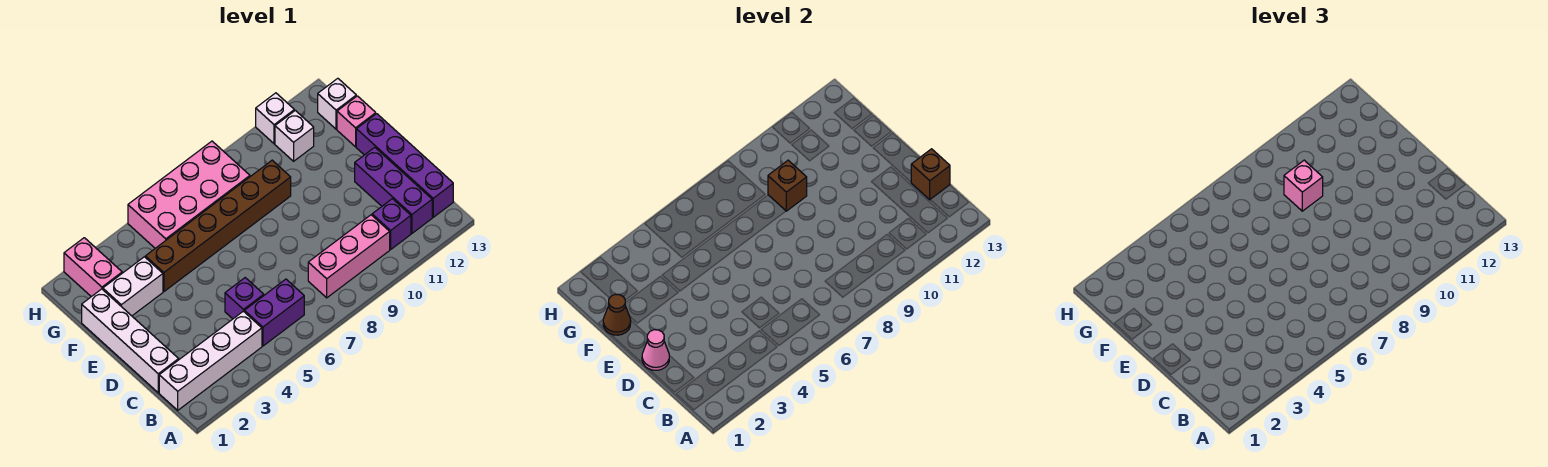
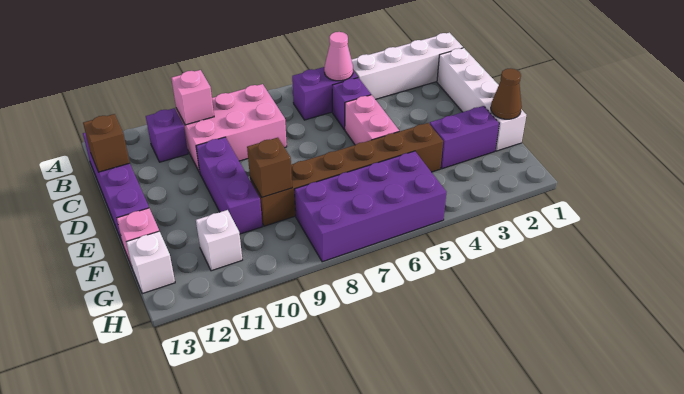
pink 1x3 brick [308,215,390,298] -> pink 2x3 brick [176,84,287,173]
purple 1x3 brick [355,147,432,233] -> purple 1x3 brick moved to [196,137,262,234]
pink 1x1 cone [642,330,669,370] -> pink 1x1 cone moved to [324,32,353,81]
white 1x2 brick [103,257,163,316] -> purple 1x2 brick [430,106,499,169]
pink 1x1 brick [1284,160,1323,211] -> pink 1x1 brick moved to [171,70,214,125]
pink 1x2 brick [64,238,122,297] -> pink 1x2 brick moved to [345,95,399,145]
pink 2x4 brick [128,141,250,248] -> purple 2x4 brick [294,151,446,262]
white 1x1 brick [256,93,294,144] -> none

